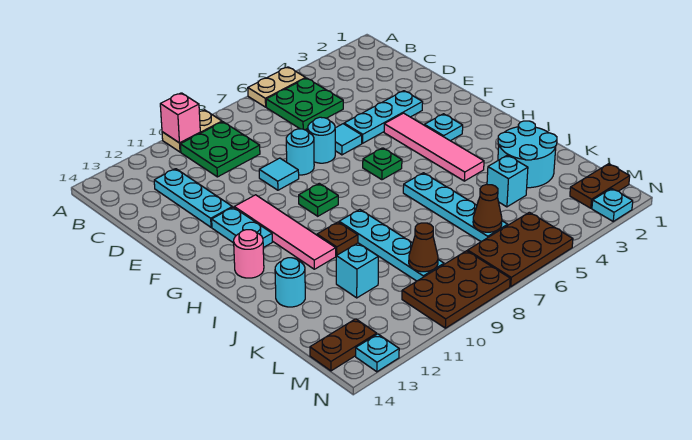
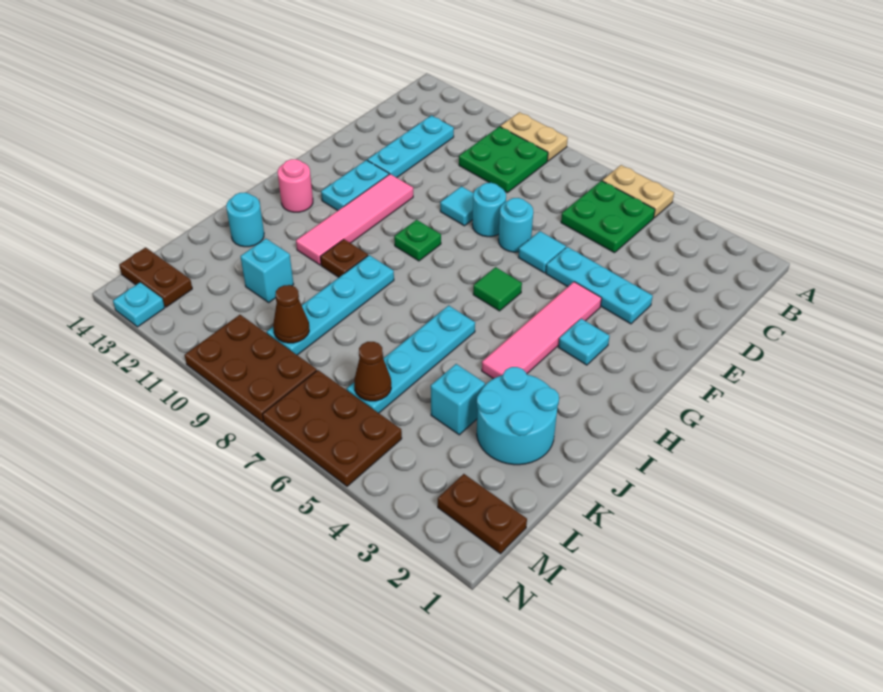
pink 1x1 brick [160,93,200,143] -> none
green 1x1 plate [363,148,402,180] -> green 1x1 tile [473,267,522,311]
cyan 1x1 plate [592,188,633,221] -> none

